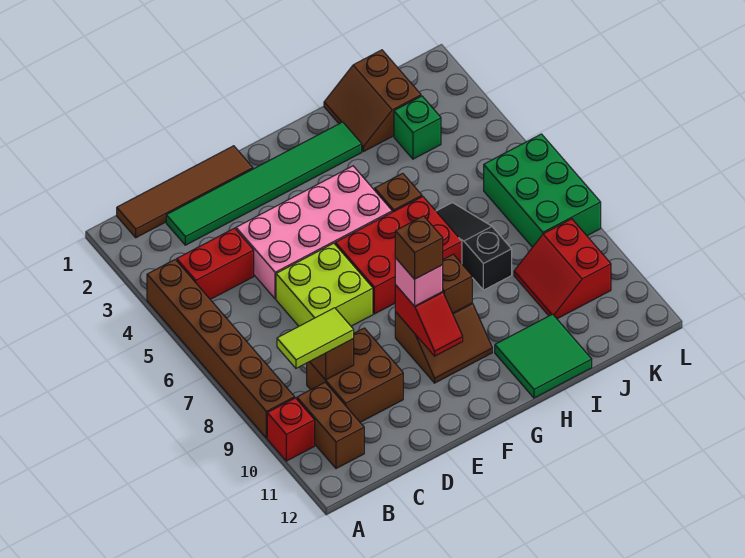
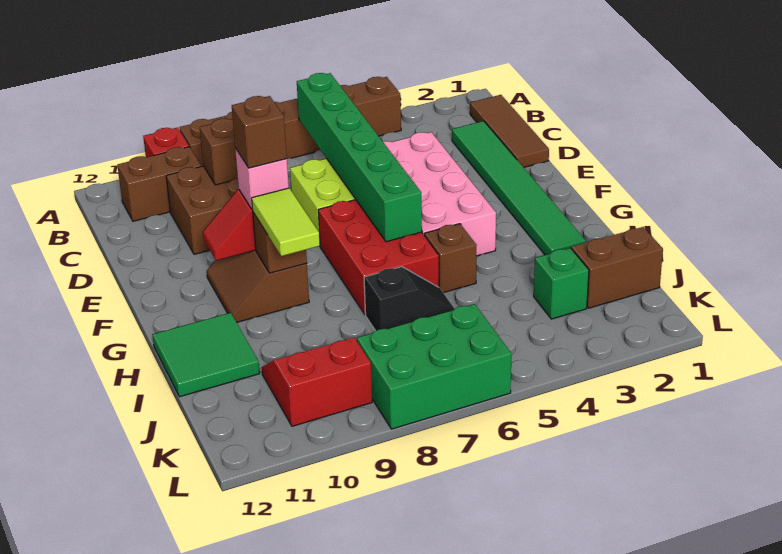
brown 1x4 tile [117,146,253,238] -> brown 1x3 tile [470,95,549,167]
red 1x2 brick [177,228,254,299] -> none
none -> green 1x6 brick [297,73,422,242]
lime 1x2 tile [277,308,354,368] -> lime 1x2 tile moved to [252,188,320,256]
black 1x3 slope [436,203,512,290] -> black 1x2 slope [364,267,455,331]

